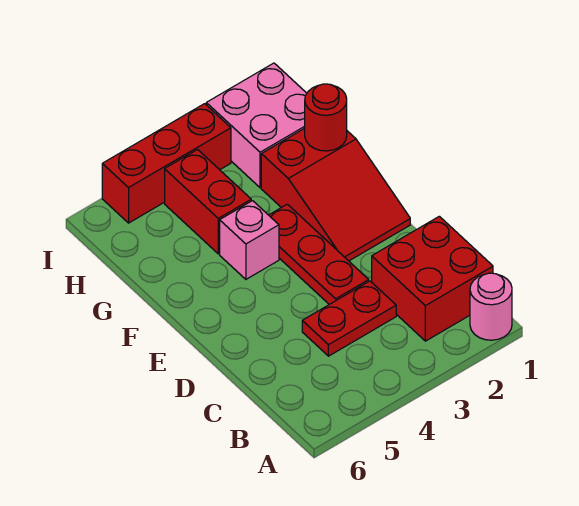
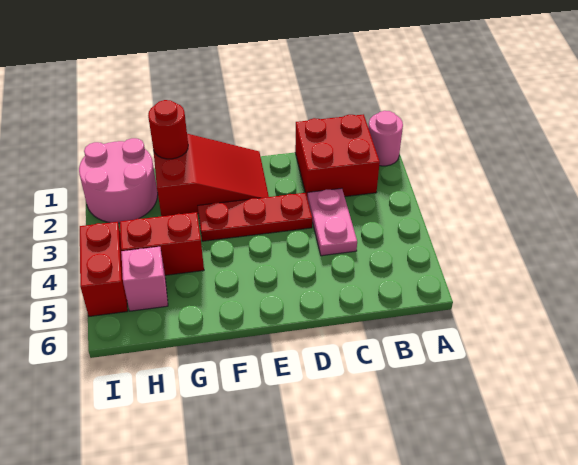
red 1x2 plate [302,281,396,356] -> pink 1x2 plate [308,188,357,256]
pink 1x1 brick [220,201,279,279] -> pink 1x1 brick moved to [121,247,168,311]
pink 2x2 brick [206,63,307,188] -> pink 2x2 round brick [79,138,158,223]
red 1x3 brick [102,104,231,223] -> red 1x2 brick [80,222,128,316]

